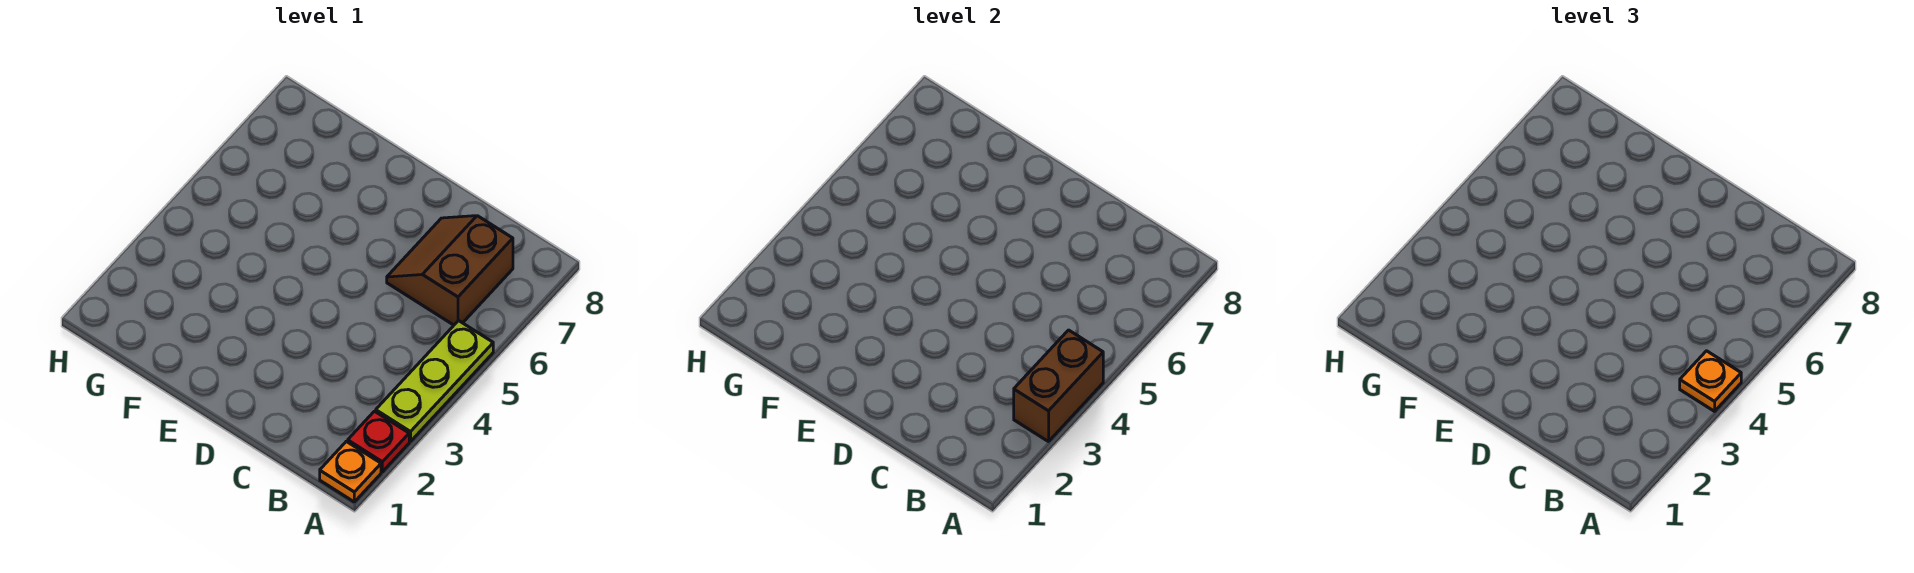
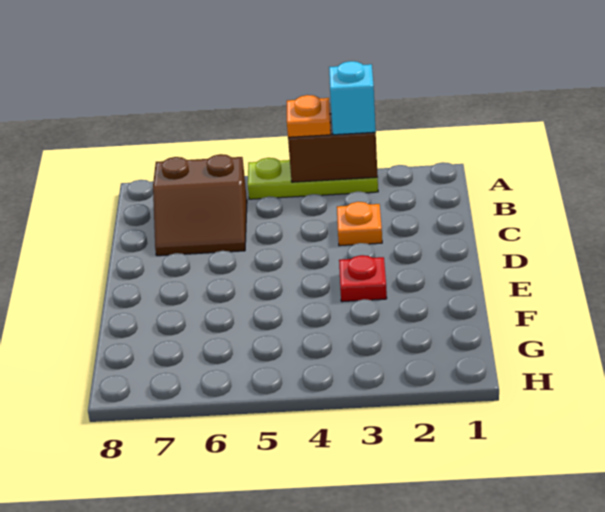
orange 1x1 plate [320,441,381,502] -> orange 1x1 plate moved to [337,202,382,246]
red 1x1 plate [348,411,409,472] -> red 1x1 plate moved to [339,255,387,302]
none -> cyan 1x1 brick [329,61,376,135]

